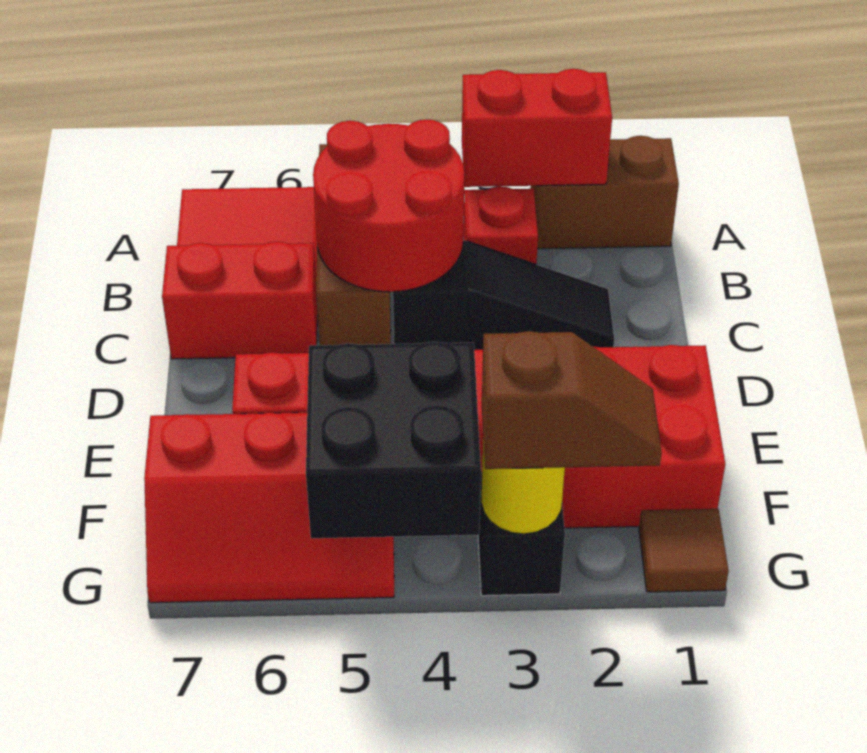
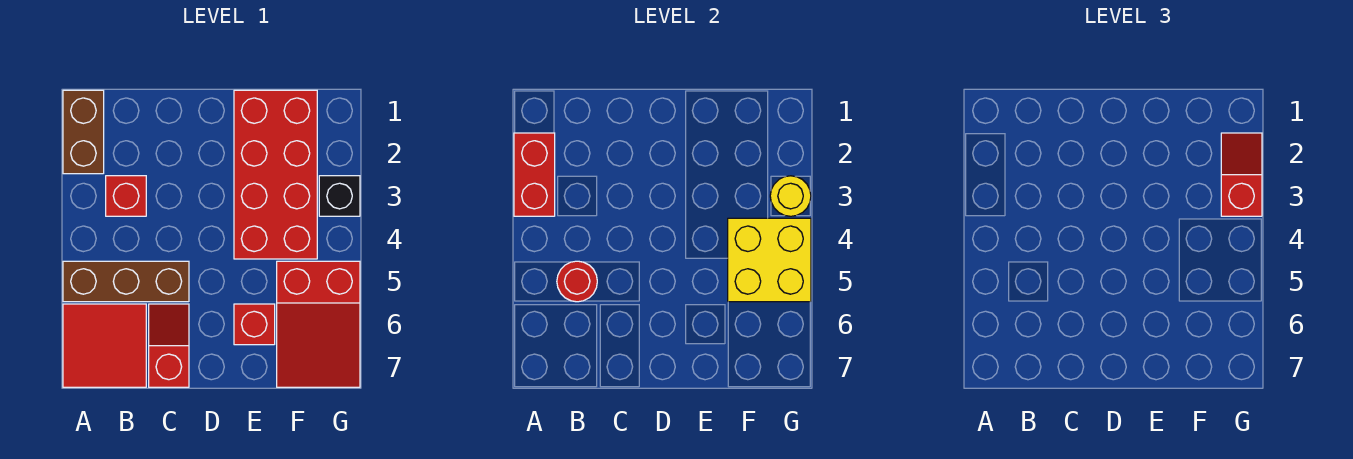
red 2x2 round brick [313,119,465,292] -> red 1x1 round brick [557,261,597,302]
black 1x3 slope [393,241,614,350] -> none
red 1x2 brick [162,242,317,359] -> red 1x2 slope [149,304,189,387]
black 2x2 brick [306,342,481,538] -> yellow 2x2 brick [728,218,811,302]
red 2x3 slope [144,413,394,603] -> red 2x3 slope turned to [277,261,360,387]
brown 1x1 tile [639,509,729,592] -> none
brown 1x2 slope [482,331,662,469] -> red 1x2 slope [1221,133,1262,216]

